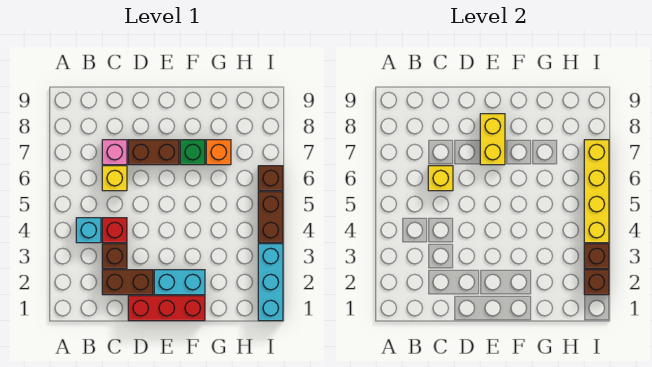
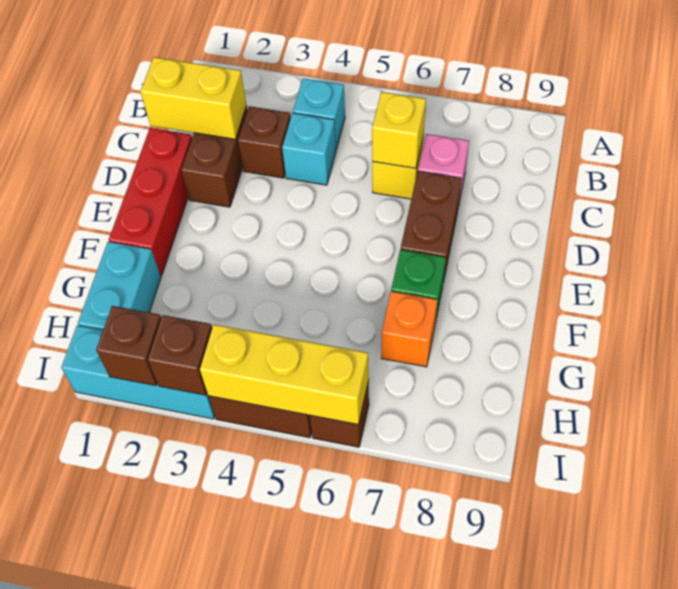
red 1x1 brick [102,218,127,243] -> cyan 1x1 brick [282,113,336,185]
cyan 1x2 brick [154,270,205,295] -> cyan 1x2 brick moved to [78,242,161,330]
yellow 1x2 brick [480,114,505,165] -> yellow 1x2 brick moved to [141,57,247,139]
yellow 1x4 brick [584,140,609,243] -> yellow 1x3 brick [200,325,369,424]

